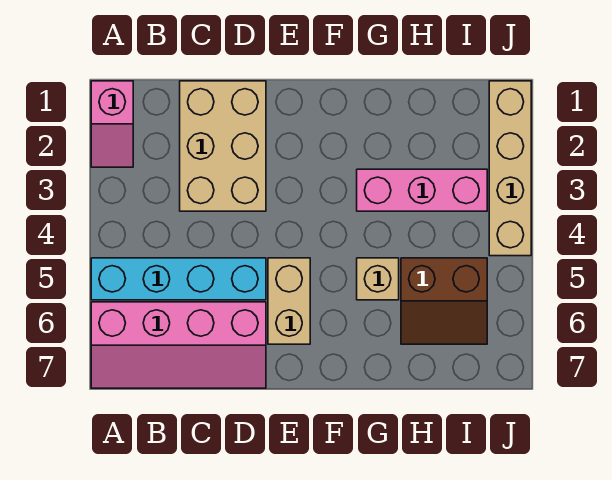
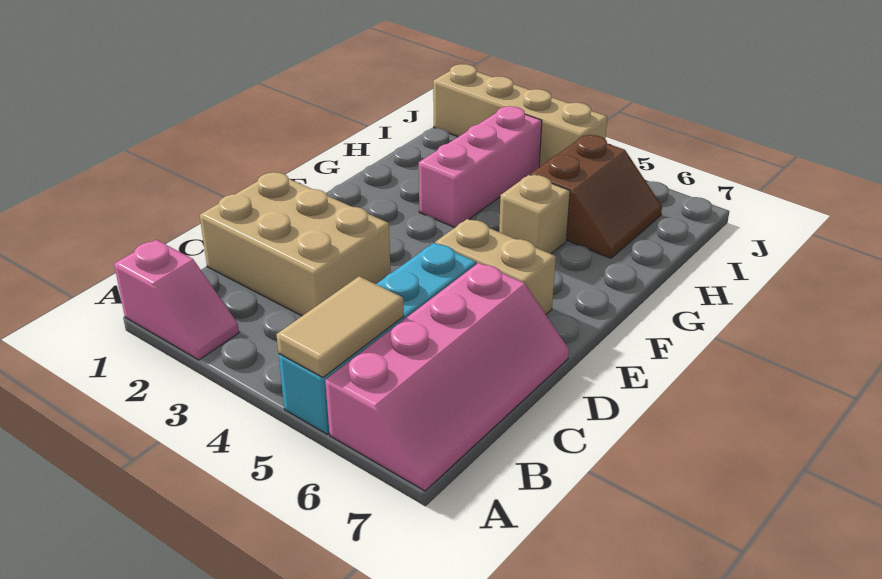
none -> tan 1x2 tile [276,276,404,377]

